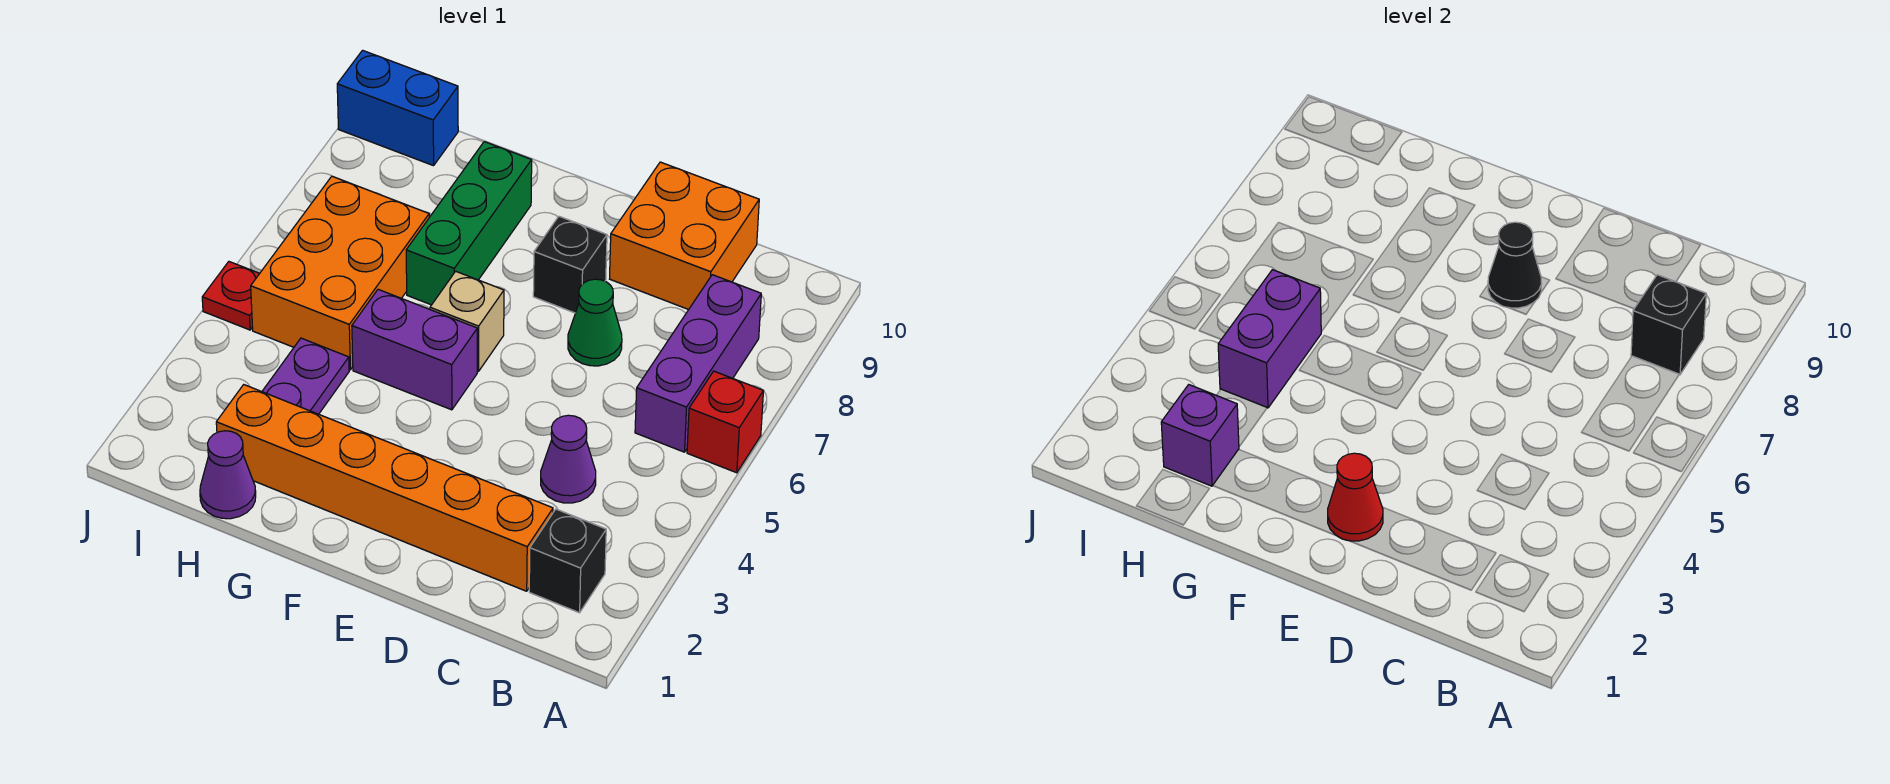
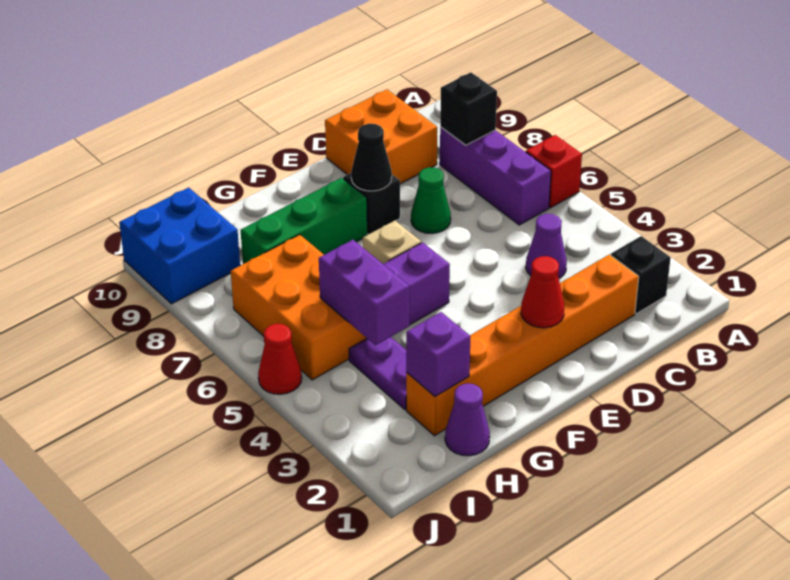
green 1x3 brick [406,142,532,305] -> green 1x3 brick turned to [241,178,367,264]
blue 1x2 brick [337,50,458,166] -> blue 2x2 brick [119,188,240,304]
red 1x1 plate [202,262,260,330] -> red 1x1 cone [258,324,302,394]

